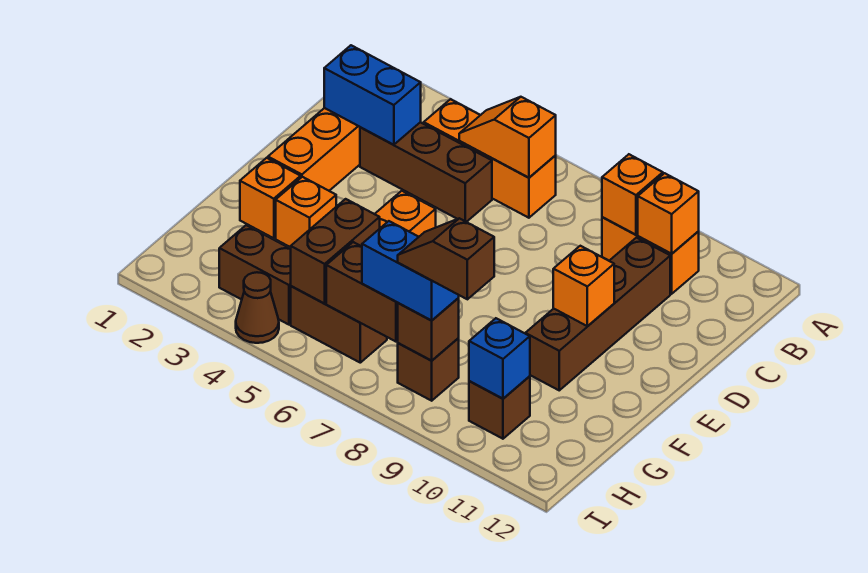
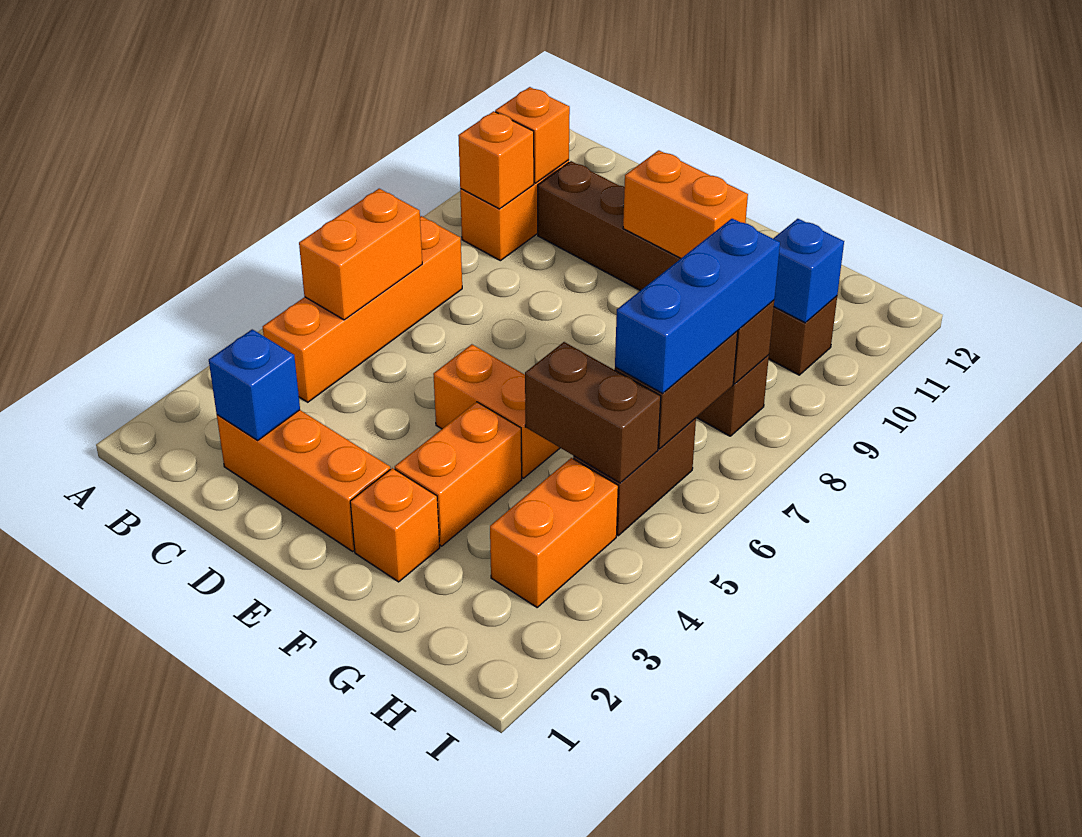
orange 1x3 brick [424,99,556,218] -> orange 1x4 brick [263,216,462,402]
orange 1x2 slope [459,97,556,178] -> orange 1x2 brick [299,189,422,320]
blue 1x2 brick [324,45,421,145] -> blue 1x1 brick [209,329,300,440]
brown 1x3 brick [360,122,492,222] -> none
orange 1x1 brick [553,246,614,326] -> orange 1x2 brick [623,150,748,259]
orange 1x1 brick [276,177,336,247] -> orange 1x2 brick [395,402,522,546]
brown 1x2 brick [219,225,291,325] -> orange 1x2 brick [490,458,618,607]
blue 1x2 brick [362,221,459,321] -> blue 1x3 brick [615,219,780,393]
brown 1x2 slope [398,218,494,299] -> none
brown 1x1 cone [236,272,279,343] -> none

